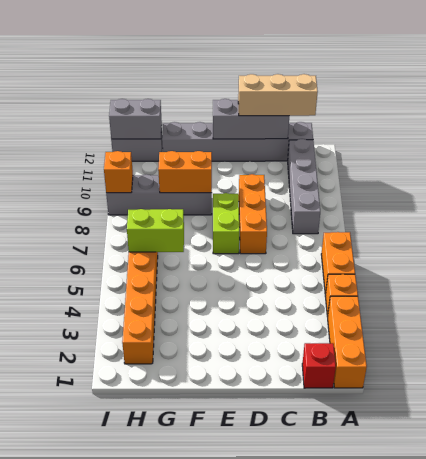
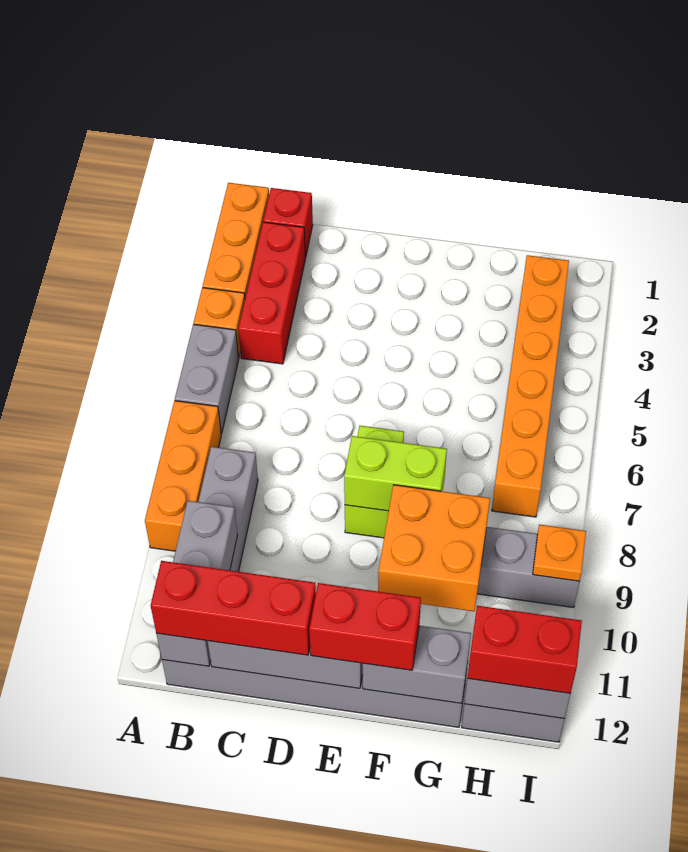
orange 1x2 brick [321,232,355,295] -> grey 1x2 brick [175,324,239,434]
none -> red 1x3 brick [238,222,306,364]
none -> grey 1x3 brick [156,501,238,666]
tan 1x3 brick [238,74,318,116] -> red 1x3 brick [151,561,316,655]
orange 1x3 brick [239,174,267,254] -> orange 1x3 brick moved to [145,401,221,551]
none -> red 1x2 brick [309,583,421,670]
orange 1x2 brick [158,151,212,193] -> orange 2x2 brick [378,485,490,611]
none -> grey 1x2 brick [363,626,471,703]
lime 1x2 brick [127,209,184,252] -> lime 1x2 brick moved to [344,436,447,511]
none -> red 1x2 brick [468,606,582,693]
orange 1x1 brick [104,151,133,193] -> orange 1x1 plate [533,524,586,581]

